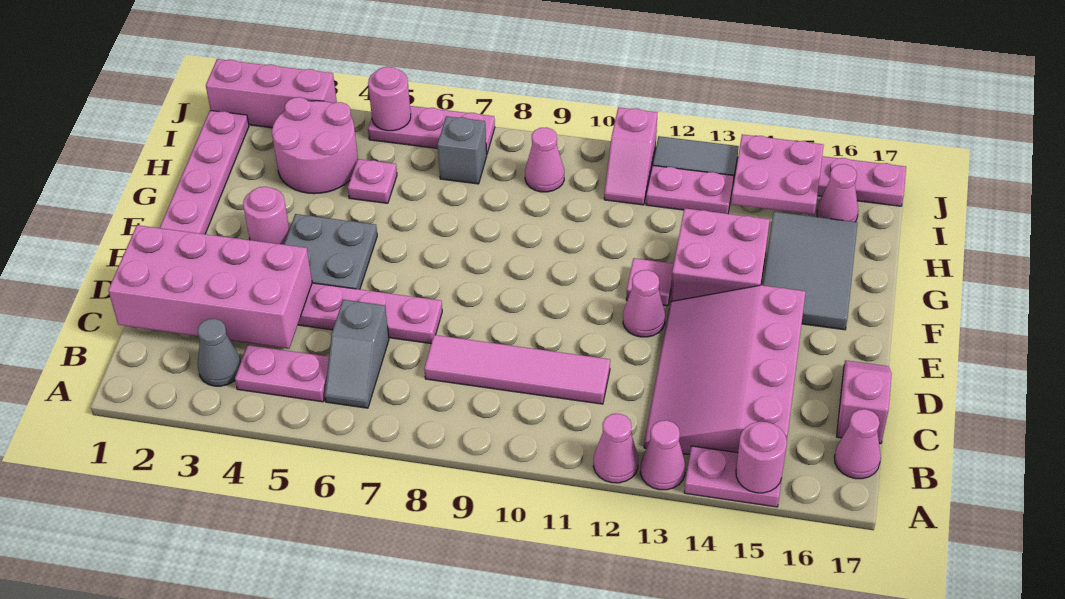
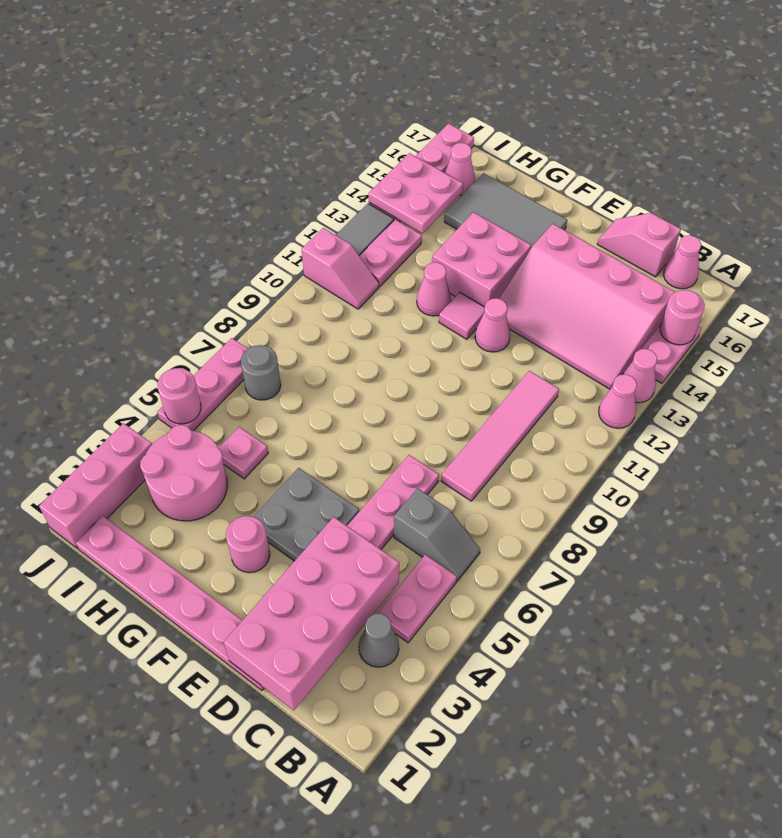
grey 1x1 brick [437,116,487,184] -> grey 1x1 round brick [241,345,281,400]
pink 1x1 cone [525,127,564,192] -> pink 1x1 cone moved to [417,262,451,316]

